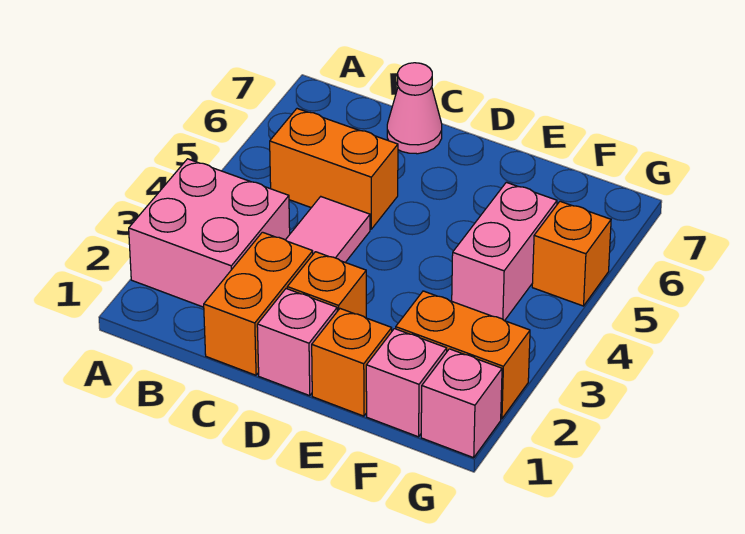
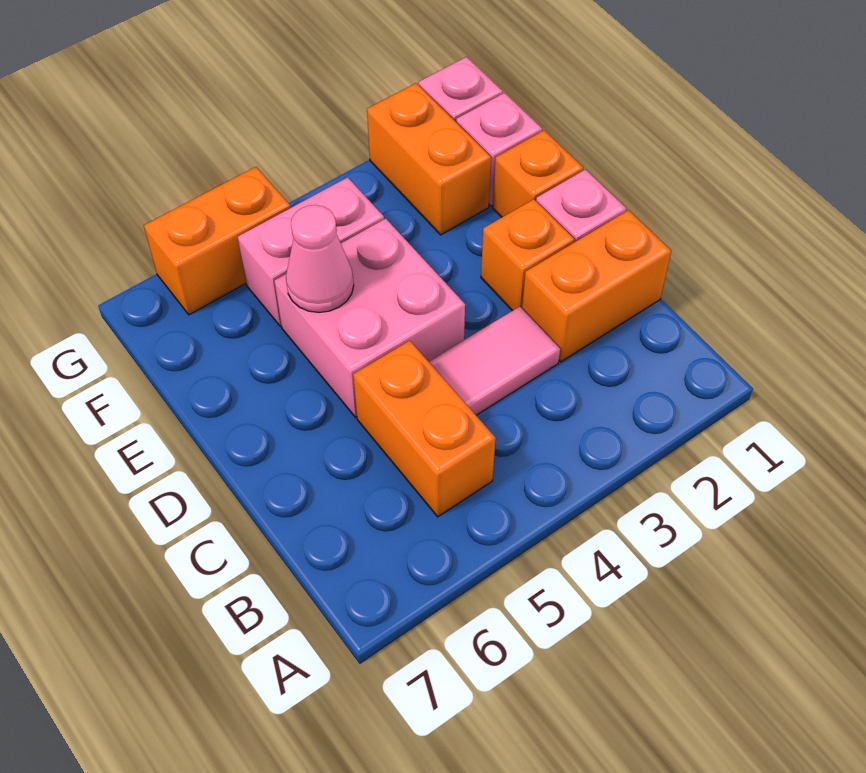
pink 2x2 brick [129,159,290,307] -> pink 2x2 brick moved to [274,219,465,417]
pink 1x1 cone [387,63,442,154] -> pink 1x1 cone moved to [286,205,354,312]
orange 1x1 brick [532,201,611,306] -> orange 1x2 brick [144,167,291,315]

